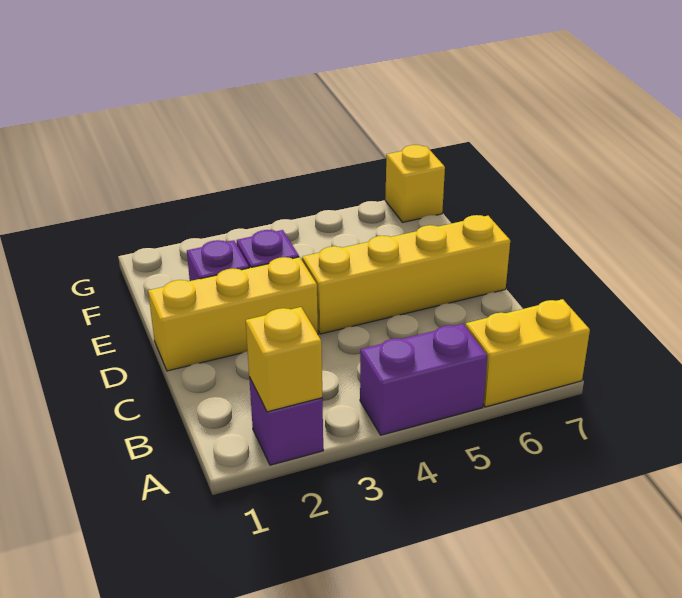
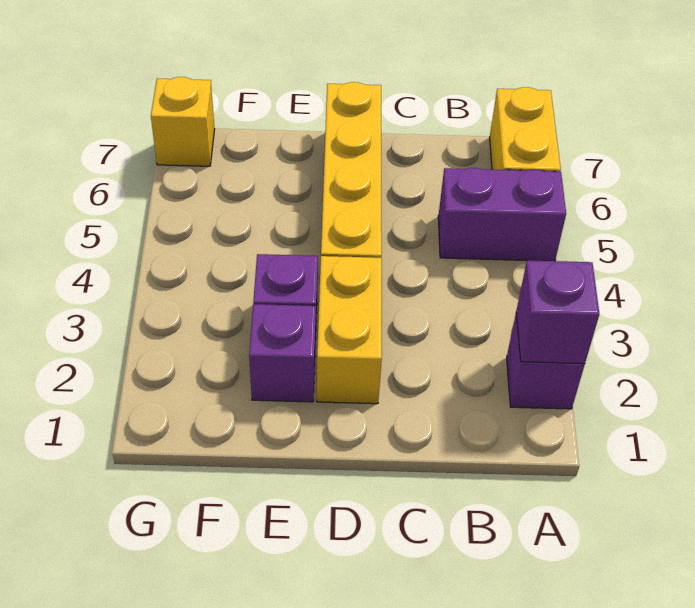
yellow 1x1 brick [246,307,322,412] -> purple 1x1 brick [516,260,600,364]
purple 1x2 brick [360,324,487,435] -> purple 1x2 brick turned to [438,168,566,261]
yellow 1x3 brick [148,257,318,371] -> yellow 1x2 brick [317,256,382,404]

